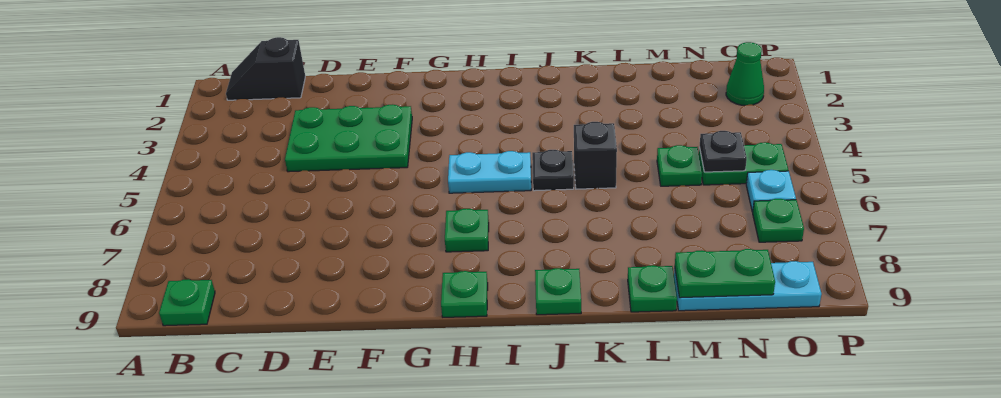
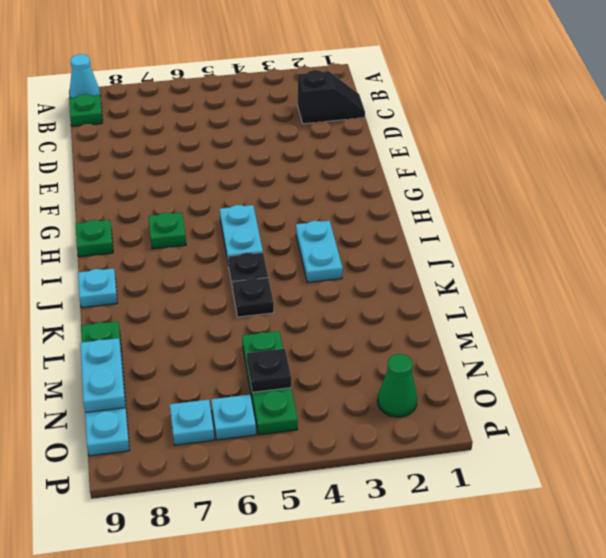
none -> cyan 1x1 cone [69,54,101,98]
black 1x2 slope [226,37,305,100] -> black 1x2 slope turned to [298,70,365,124]
green 2x3 plate [285,104,412,172] -> none
none -> cyan 1x2 plate [296,221,343,282]
green 1x1 plate [535,268,581,315] -> cyan 1x1 plate [78,269,117,308]
black 1x1 brick [574,122,617,189] -> black 1x1 plate [233,278,274,317]
green 1x2 plate [675,249,775,298] -> cyan 1x2 plate [80,338,125,413]
green 1x1 plate [753,199,804,242] -> cyan 1x1 plate [170,400,214,445]

